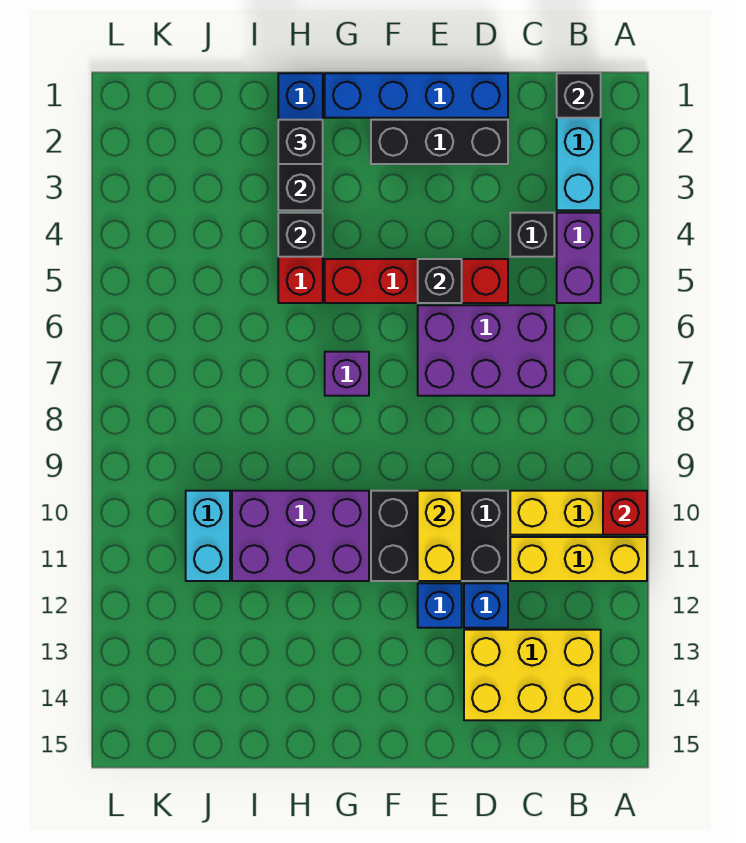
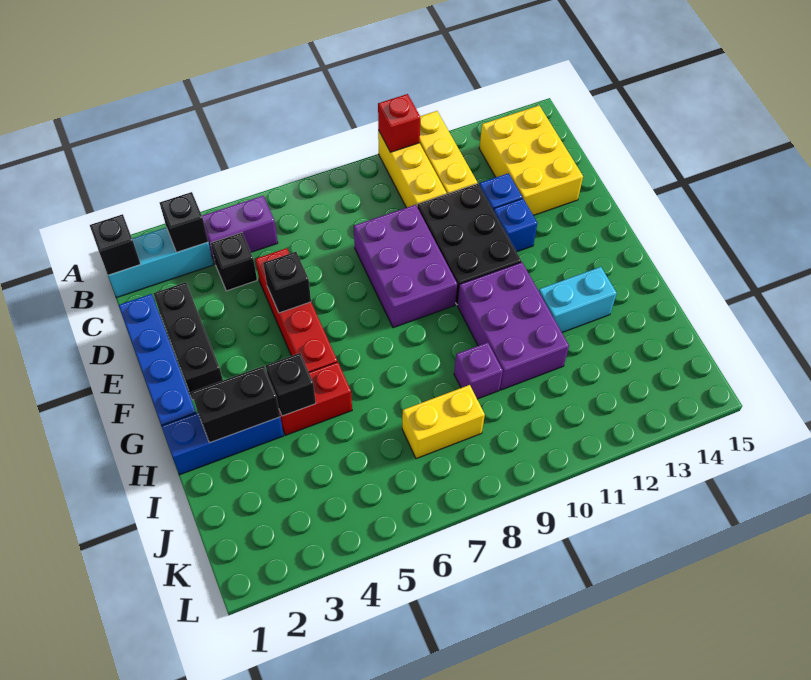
purple 2x3 brick [418,305,554,396] -> purple 2x3 brick moved to [354,205,457,328]
yellow 1x2 brick [418,491,462,581] -> yellow 1x2 brick moved to [402,385,485,459]
purple 1x1 brick [325,352,369,396] -> purple 1x1 brick moved to [454,342,503,399]
black 1x1 brick [278,120,323,164] -> black 1x1 brick moved to [160,192,208,252]
cyan 1x2 brick [186,491,230,581] -> cyan 1x2 brick moved to [539,267,617,332]

